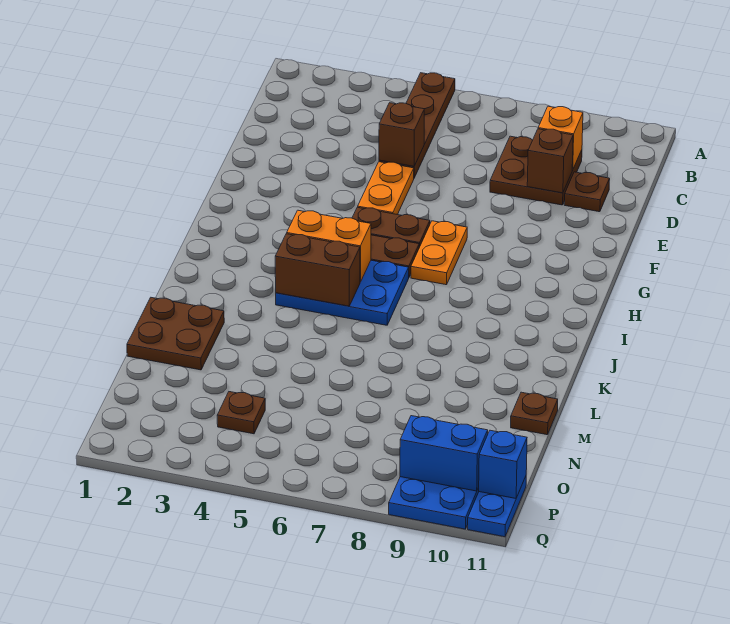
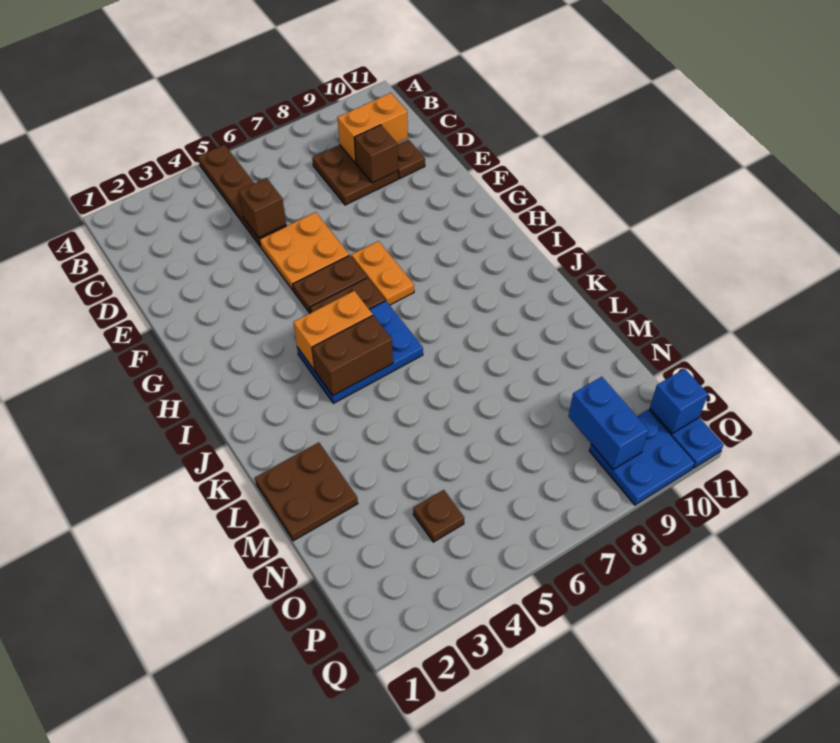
orange 1x1 brick [538,106,583,170] -> orange 1x2 brick [337,93,408,163]
orange 1x2 plate [358,162,414,215] -> orange 2x2 plate [260,212,349,291]
brown 1x1 plate [511,392,558,435] -> none
blue 1x2 brick [400,416,488,491] -> blue 1x2 brick turned to [568,377,649,469]

